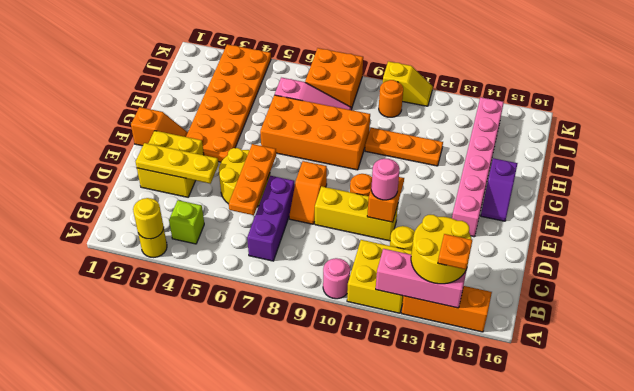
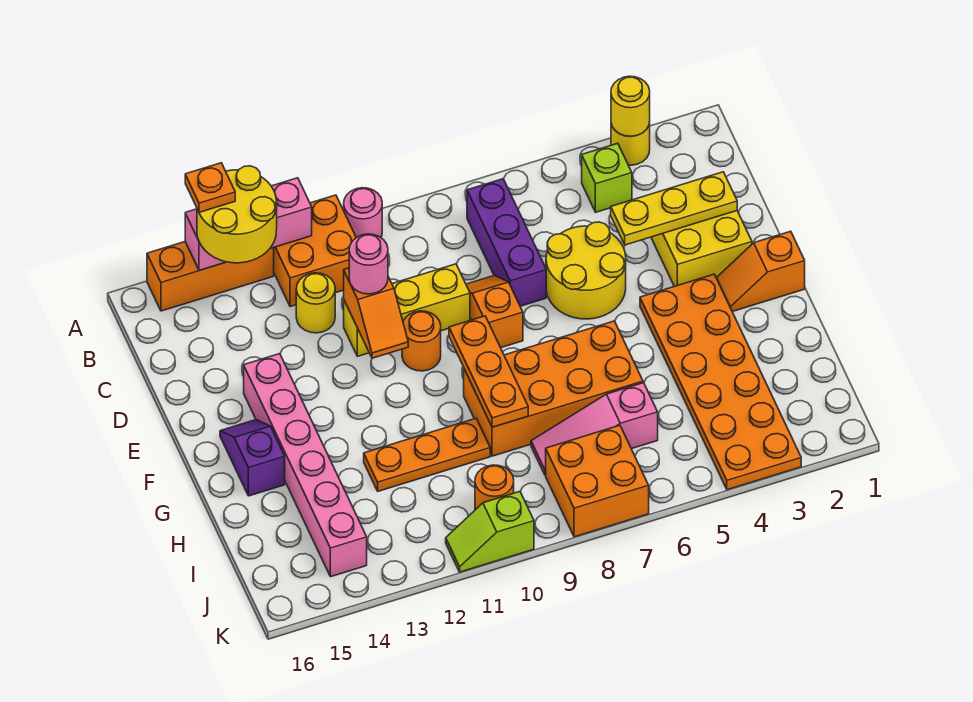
yellow 2x2 brick [347,240,412,313] -> orange 2x2 brick [274,195,356,307]
orange 1x3 plate [229,144,276,215] -> orange 1x3 plate moved to [449,316,528,427]
yellow 1x2 slope [383,61,433,106] -> lime 1x2 slope [446,492,534,572]

